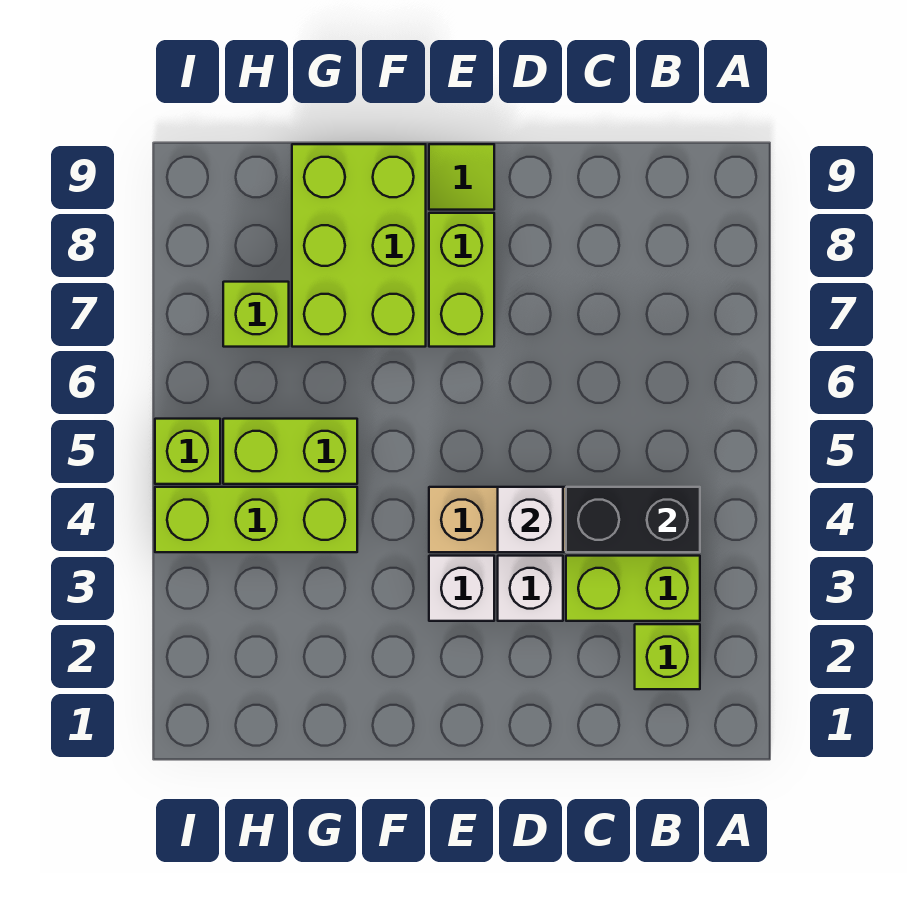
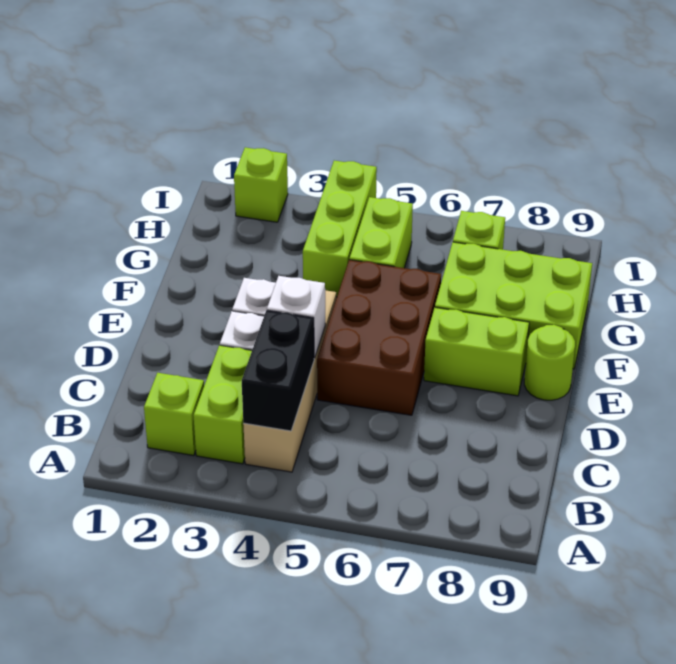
none -> brown 2x3 brick [317,260,441,415]
lime 1x1 tile [429,144,494,210] -> lime 1x1 round brick [524,325,575,400]
lime 1x1 brick [155,419,220,484] -> lime 1x1 brick moved to [234,147,288,222]

